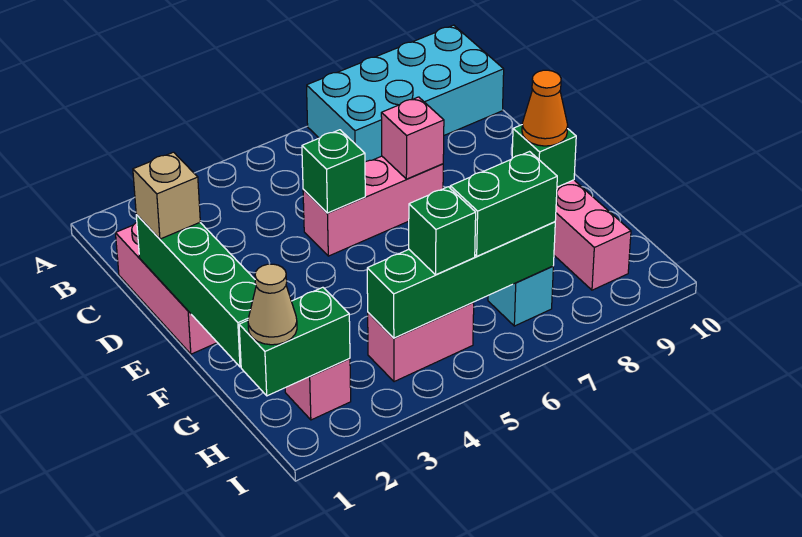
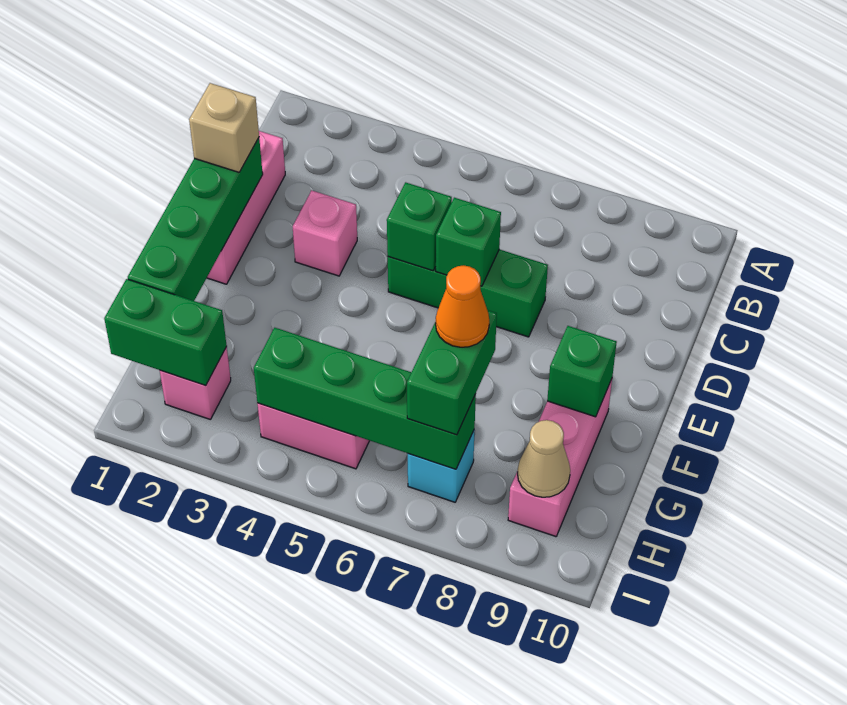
cyan 2x4 brick [307,25,504,162] -> none
pink 1x3 brick [303,156,443,256] -> green 1x3 brick [388,249,548,337]
pink 1x1 brick [381,97,444,179] -> pink 1x1 brick moved to [293,190,357,276]
orange 1x1 cone [522,70,568,146] -> orange 1x1 cone moved to [436,265,489,347]
tan 1x1 cone [248,264,297,345] -> tan 1x1 cone moved to [518,420,570,497]
green 1x1 brick [409,187,476,275] -> green 1x1 brick moved to [436,198,501,286]
green 1x2 brick [450,152,557,256] -> green 1x2 brick turned to [407,310,497,435]

